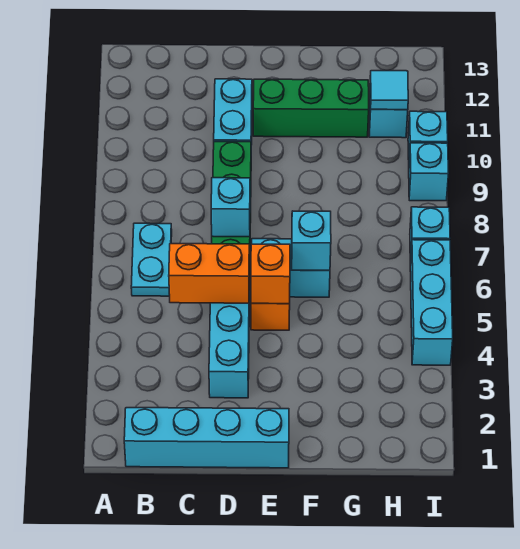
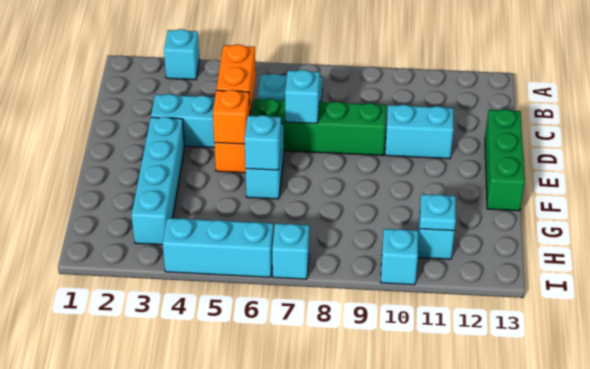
cyan 1x4 brick [124,408,289,468] -> cyan 1x4 brick moved to [131,117,185,245]
green 1x3 brick [253,79,369,137] -> green 1x3 brick moved to [485,109,525,211]
cyan 1x1 tile [370,71,408,110] -> cyan 1x1 plate [420,194,456,231]
cyan 1x1 brick [409,143,449,201] -> cyan 1x1 brick moved to [164,29,200,80]

